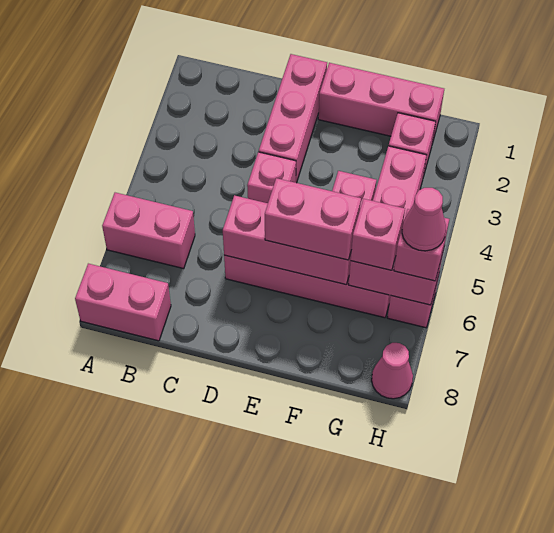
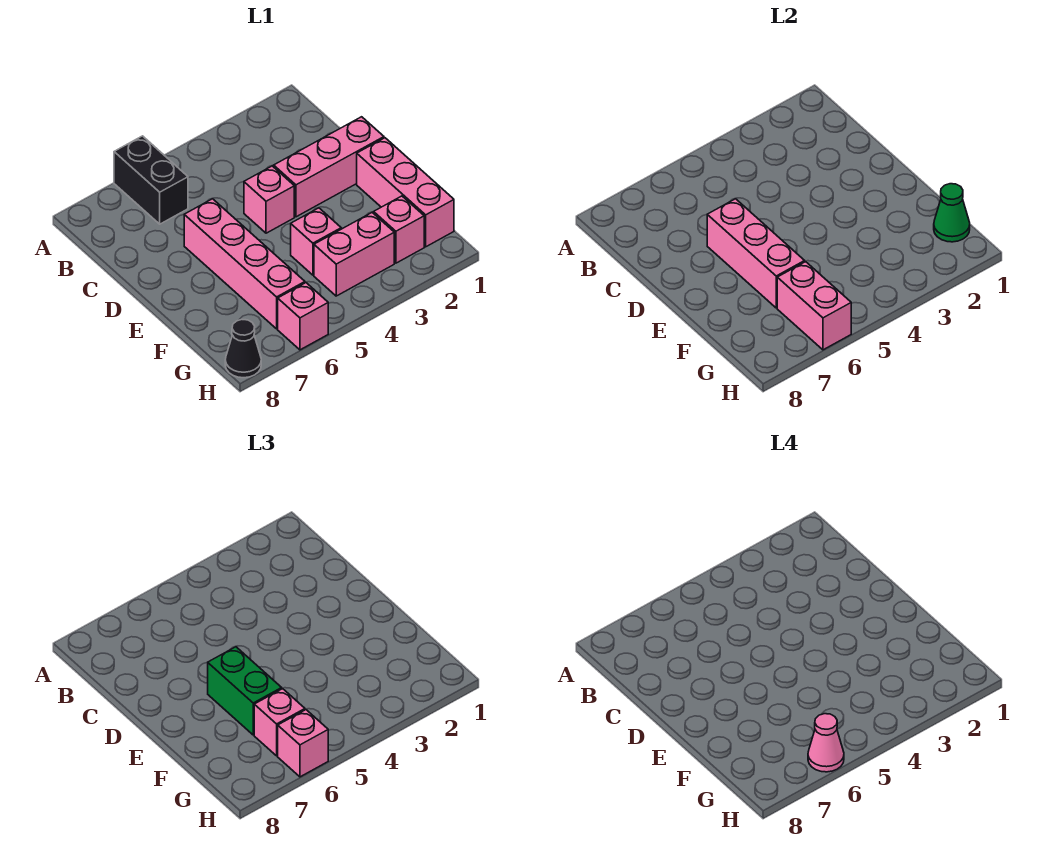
pink 1x2 brick [102,193,195,269] -> black 1x2 brick [114,136,188,224]
pink 1x2 brick [75,264,171,341] -> none
pink 1x2 brick [265,178,361,260] -> green 1x2 brick [208,647,282,735]
none -> green 1x1 cone [934,184,970,242]
pink 1x1 cone [372,343,413,399] -> black 1x1 cone [225,320,261,378]

